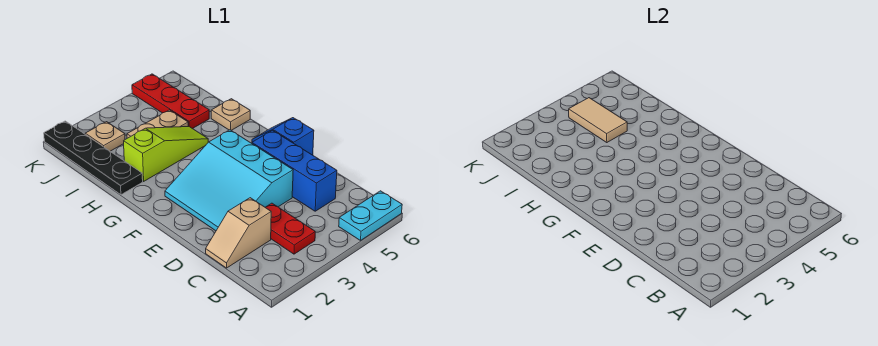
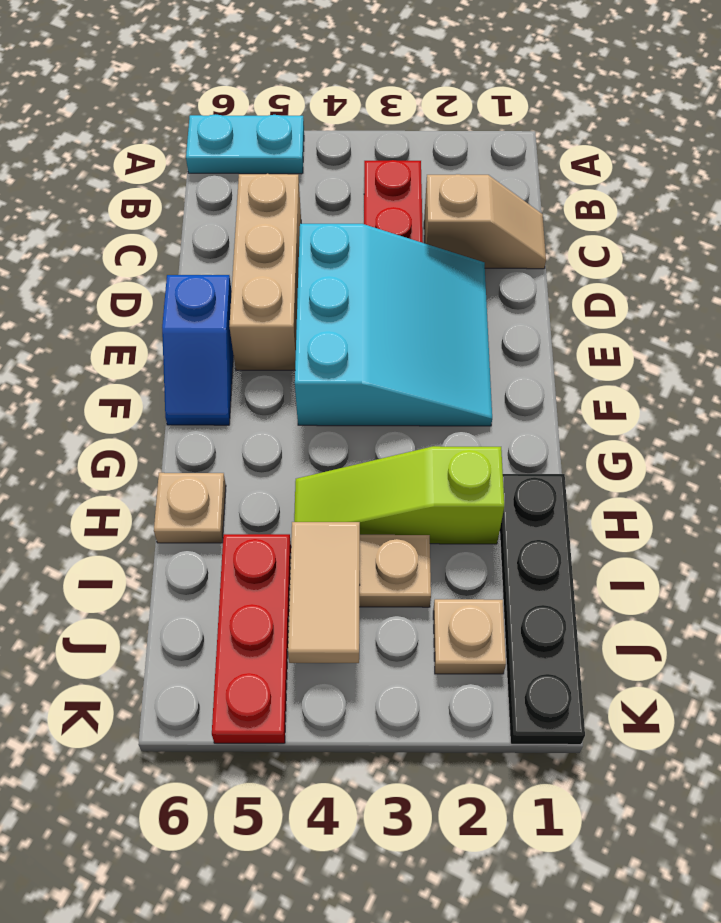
blue 1x3 brick [252,130,337,211] -> tan 1x3 brick [229,174,301,370]

